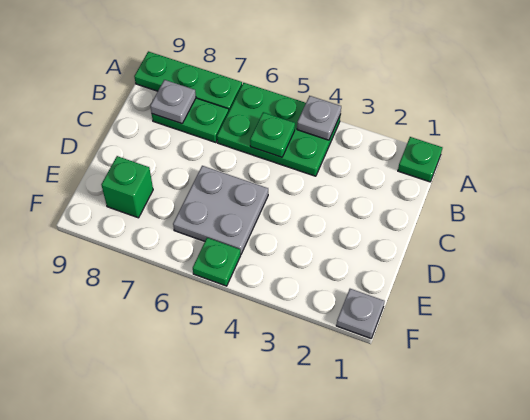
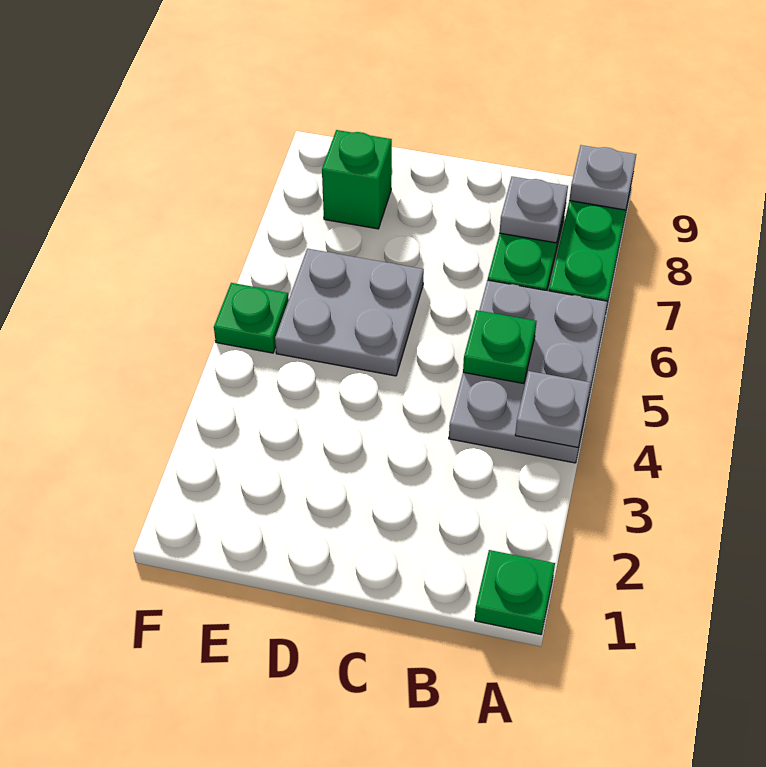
green 2x3 plate [217,83,340,176] -> grey 2x3 plate [449,280,608,463]
grey 1x1 plate [336,289,385,338] -> grey 1x1 plate moved to [569,145,636,210]

